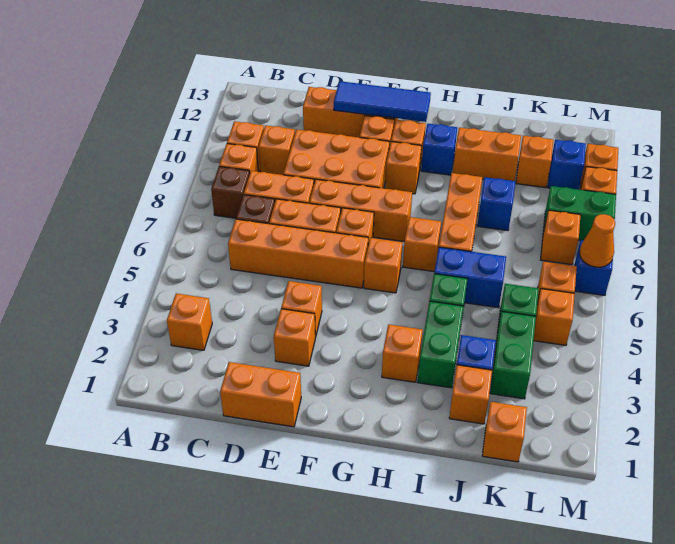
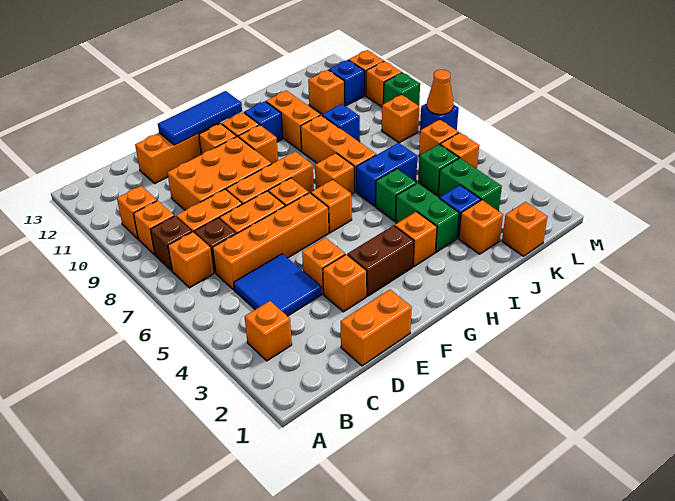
none -> blue 2x2 tile [234,254,321,316]
orange 1x1 brick [258,125,295,175] -> orange 1x1 brick moved to [168,232,214,288]
none -> brown 1x2 brick [347,225,414,296]
orange 1x2 brick [453,128,521,181] -> orange 1x2 brick turned to [266,91,320,151]
green 1x2 brick [543,186,616,241] -> green 1x1 brick [384,72,420,106]

